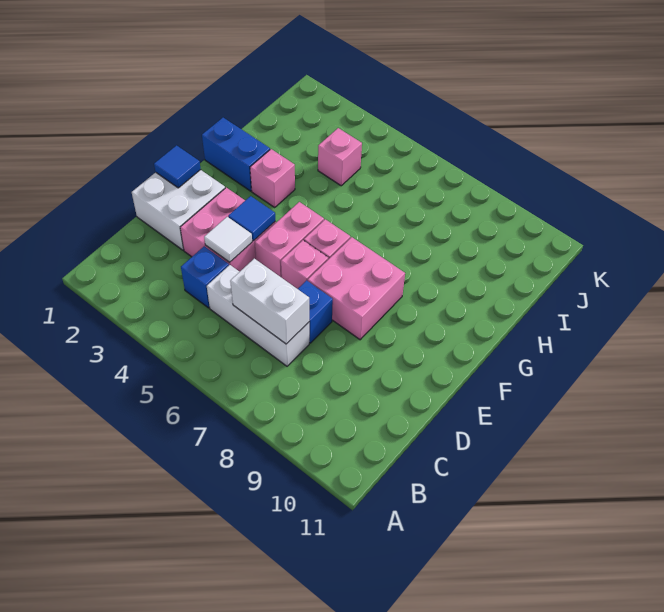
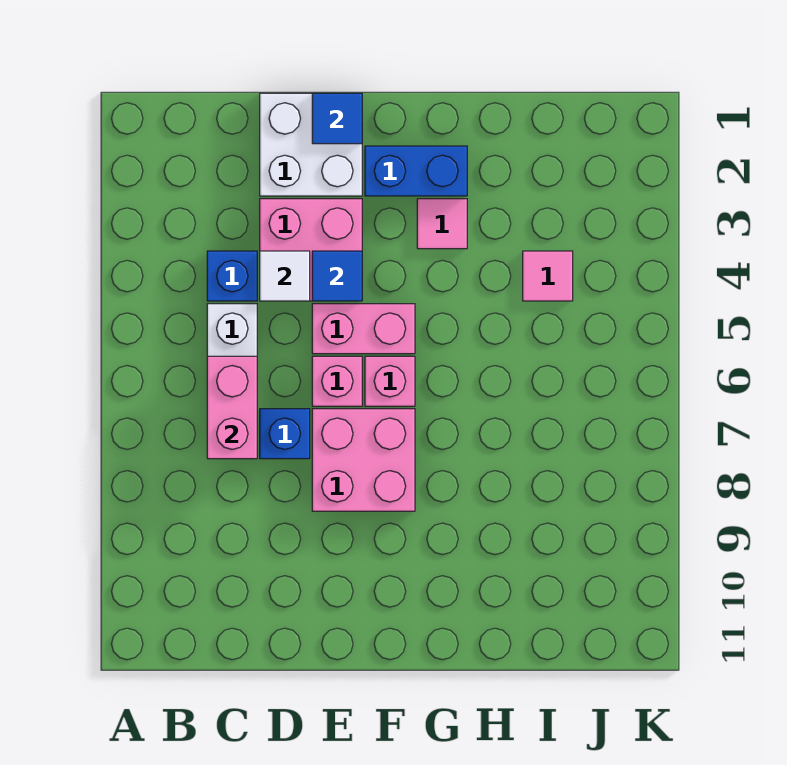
white 1x2 brick [230,259,309,344] -> pink 1x2 brick [207,356,257,459]
blue 1x2 brick [202,118,270,191] -> blue 1x2 brick turned to [365,146,467,196]
pink 1x1 brick [250,149,295,207] -> pink 1x1 tile [417,199,467,249]
pink 1x1 brick [318,128,362,186] -> pink 1x1 tile [523,251,573,301]

